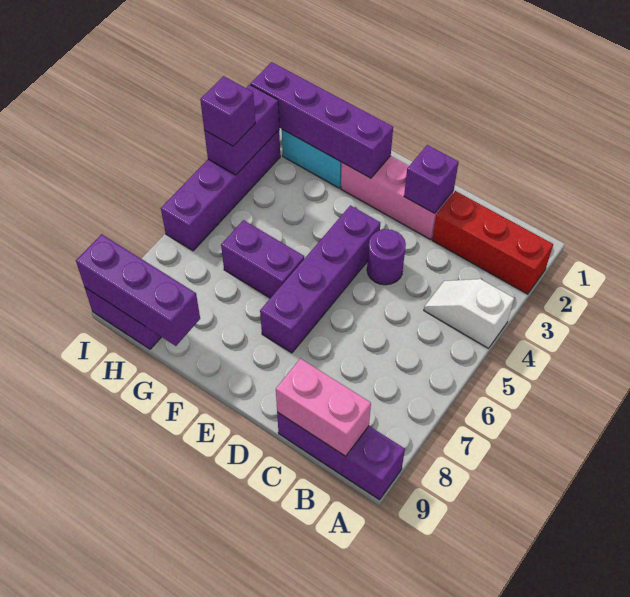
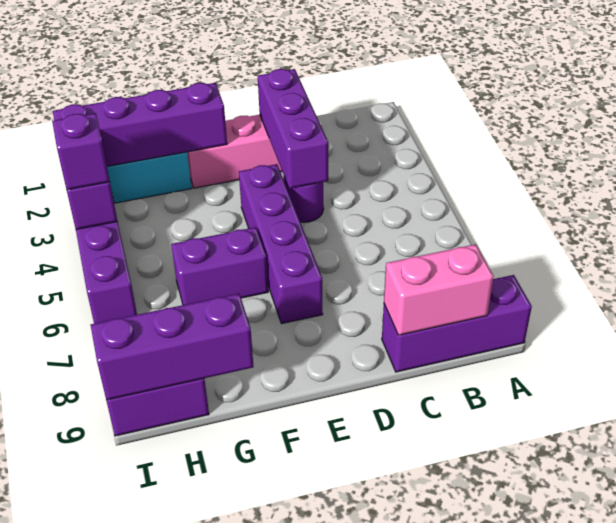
red 1x3 brick [432,191,553,294] -> none
white 1x2 slope [424,279,514,348] -> none
purple 1x1 brick [404,145,459,213] -> purple 1x3 brick [258,69,328,188]

